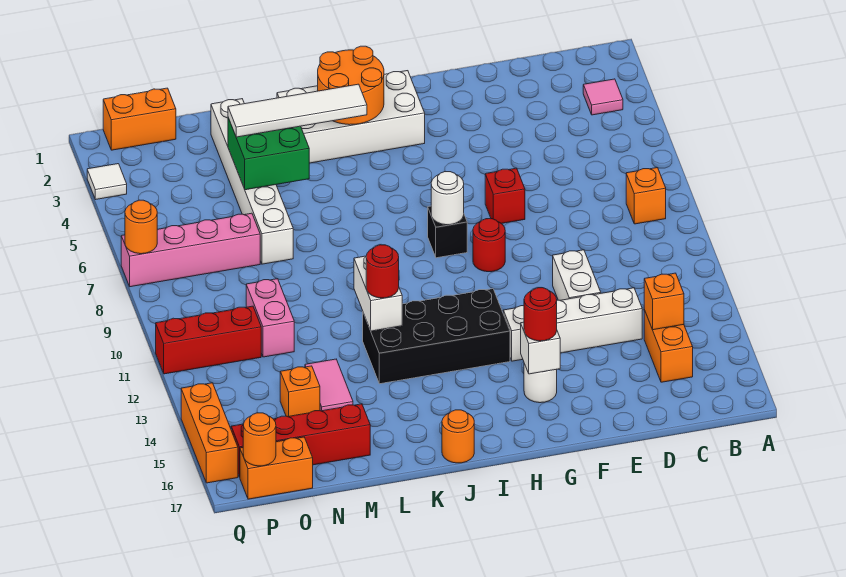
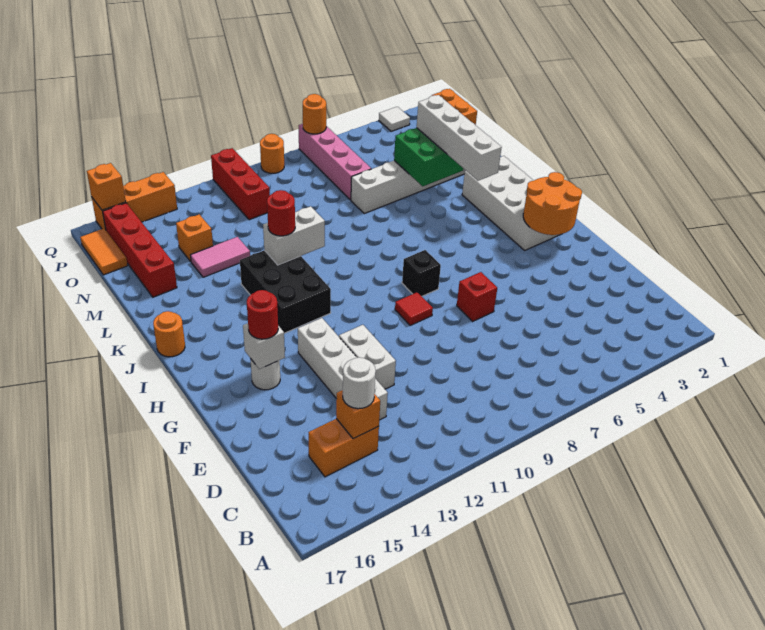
pink 1x1 tile [583,79,623,115] -> none
orange 1x1 brick [626,168,666,224] -> orange 1x1 brick moved to [87,163,126,210]
white 1x2 brick [553,250,601,300] -> white 1x2 brick turned to [339,325,396,389]
red 1x1 round brick [473,219,505,272] -> red 1x1 tile [395,292,433,325]
white 1x1 round brick [431,172,464,225] -> white 1x1 round brick moved to [343,357,376,409]
black 2x4 brick [363,289,510,384] -> black 2x3 brick [240,250,331,333]
orange 2x2 round brick [318,46,384,125] -> orange 2x2 round brick moved to [523,172,582,235]
white 1x4 tile [228,84,367,137] -> white 1x4 brick [417,95,502,181]
pink 1x2 brick [246,279,294,357] -> none
orange 1x2 brick [240,437,313,499] -> orange 1x2 tile [80,229,128,275]
orange 1x1 round brick [243,413,276,466] -> orange 1x1 round brick moved to [260,134,284,173]

